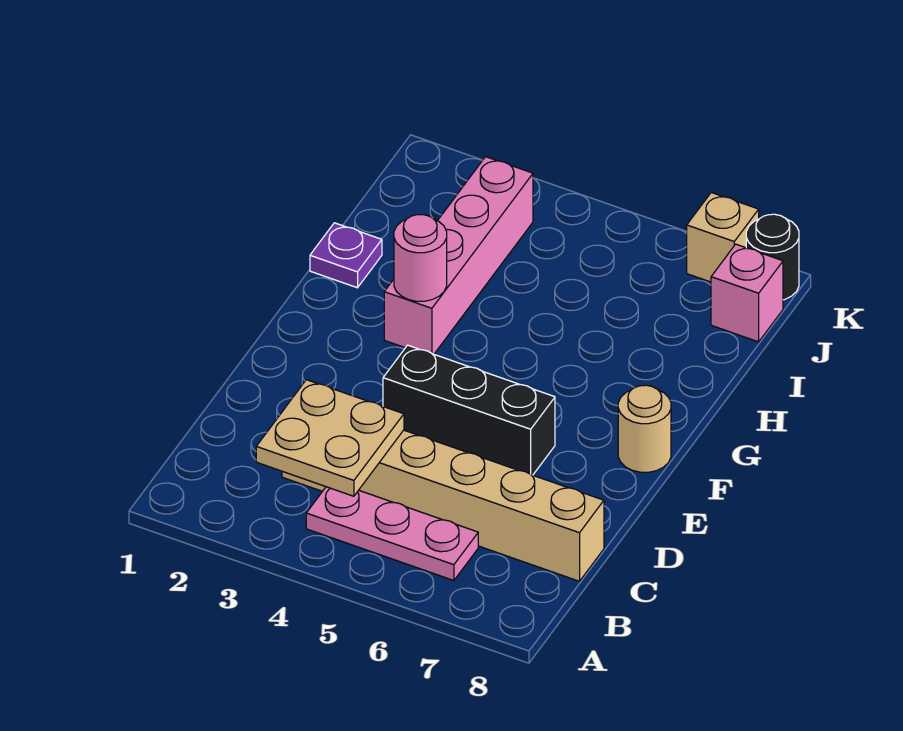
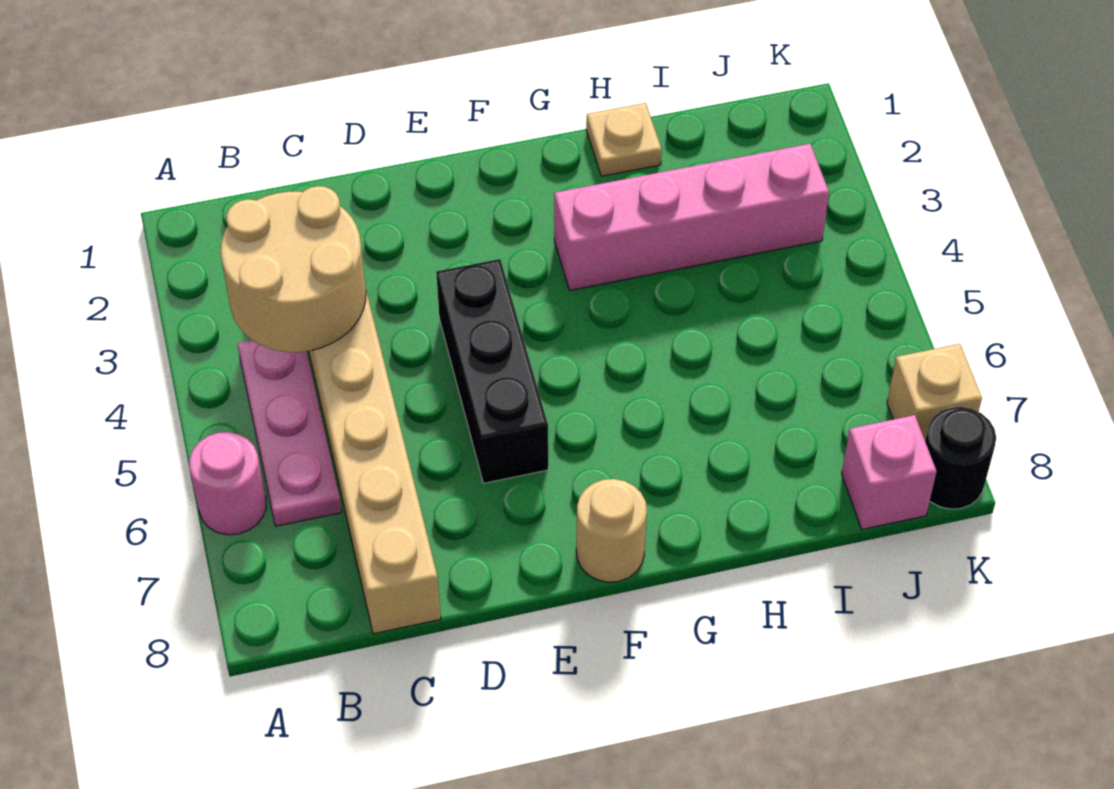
tan 2x2 plate [256,380,404,496] -> tan 2x2 round brick [221,186,366,352]
pink 1x1 round brick [394,215,447,301] -> pink 1x1 round brick moved to [189,432,266,535]
purple 1x1 plate [310,223,382,288] -> tan 1x1 plate [586,103,662,176]

